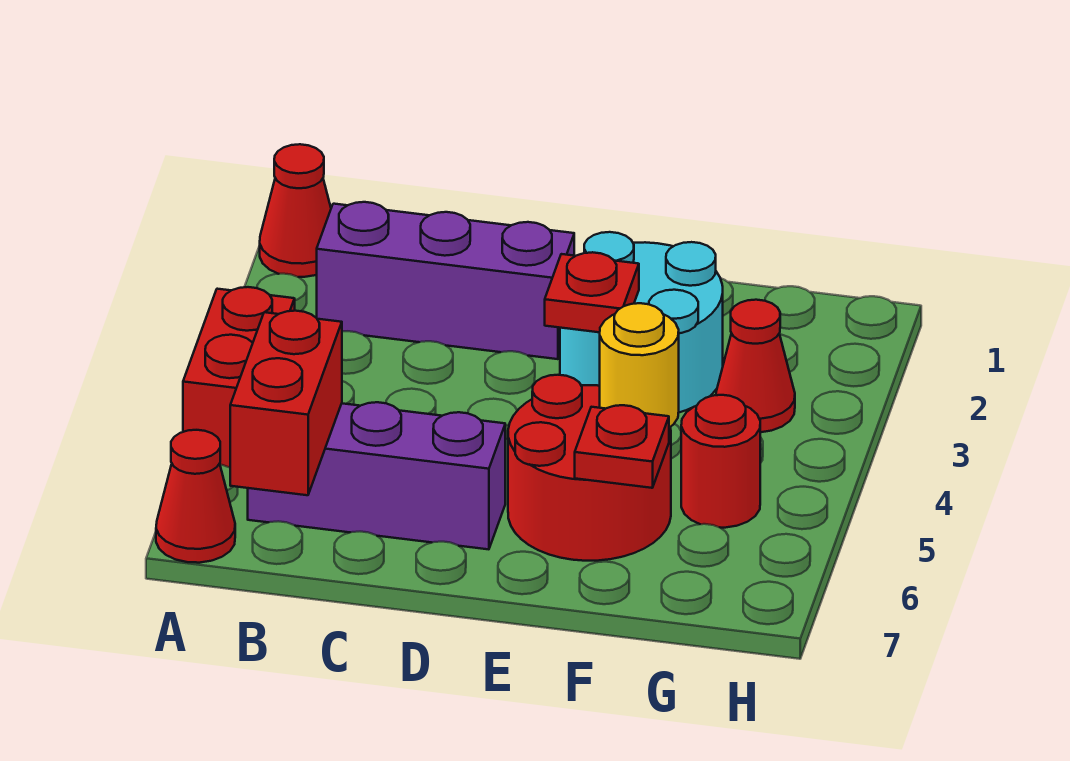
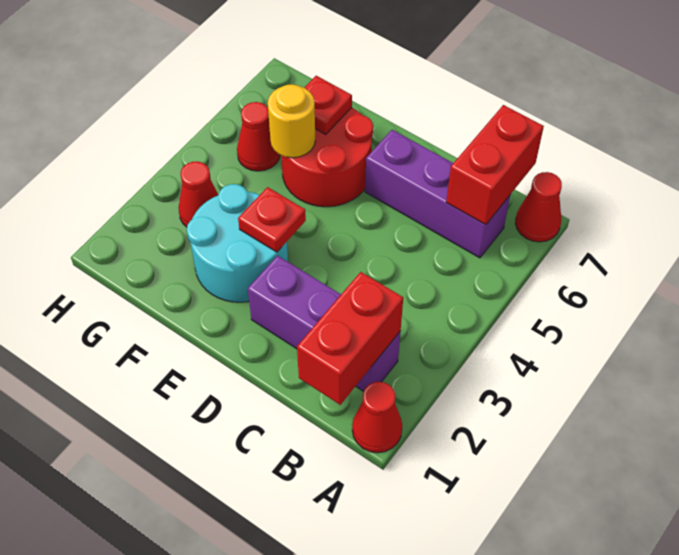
red 1x2 brick [183,287,295,467] -> red 1x2 brick moved to [297,272,403,405]
red 1x1 round brick [681,395,760,528] -> red 1x1 cone [237,102,280,171]

